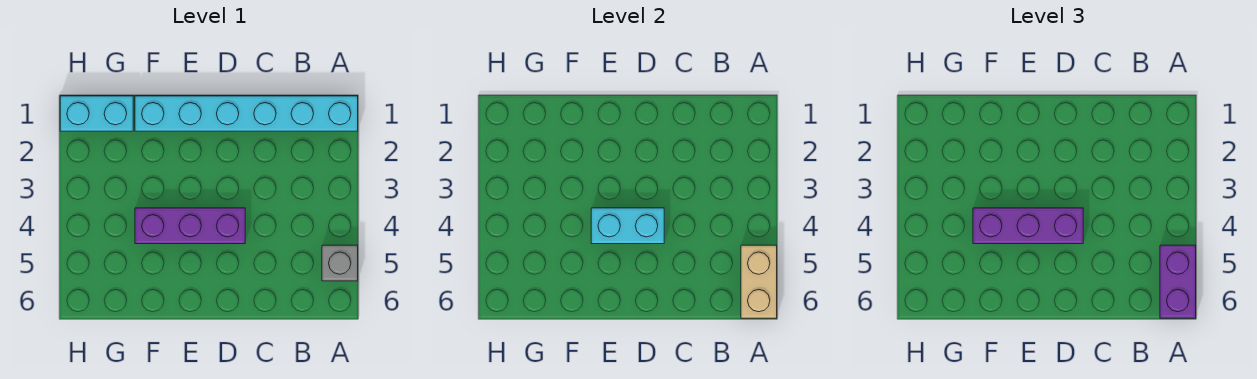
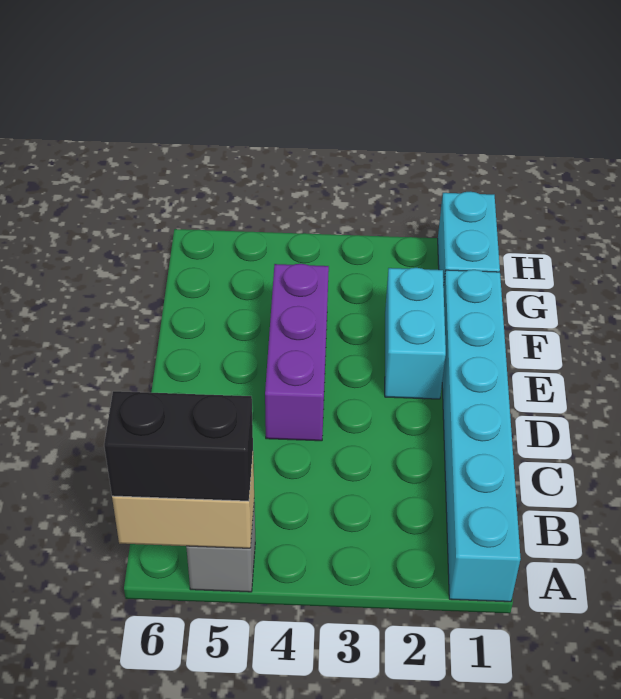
purple 1x2 brick [1160,245,1196,318] -> black 1x2 brick [104,391,253,501]
cyan 1x2 brick [591,208,664,244] -> cyan 1x2 brick moved to [385,268,446,399]
purple 1x3 brick [973,208,1083,244] -> none

